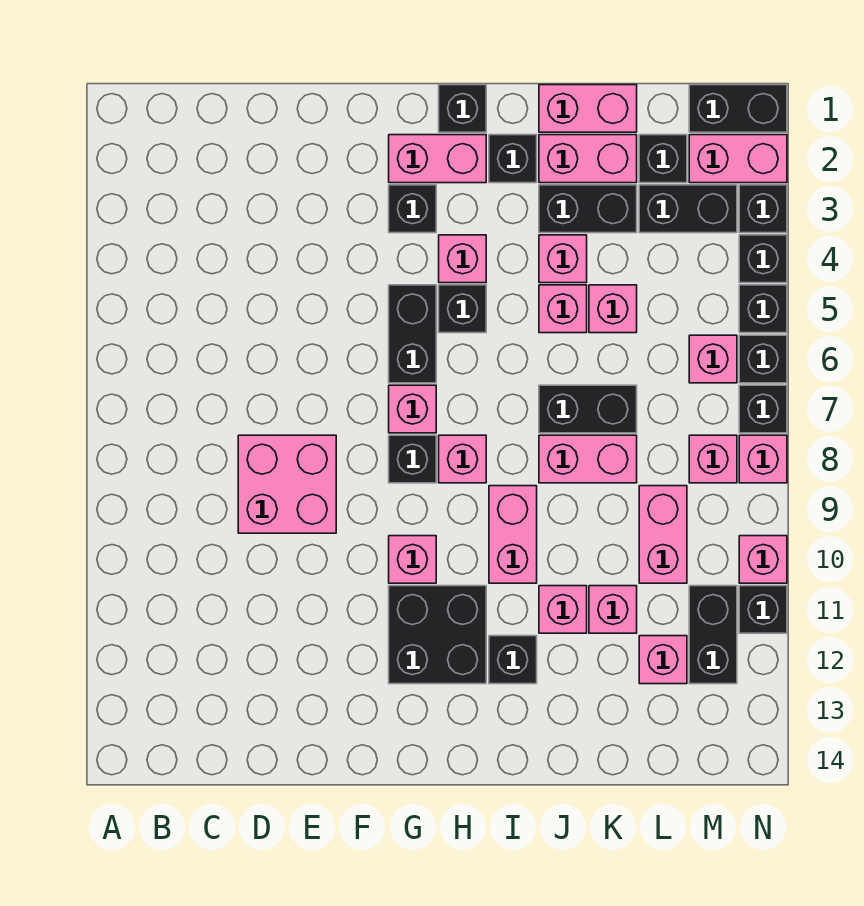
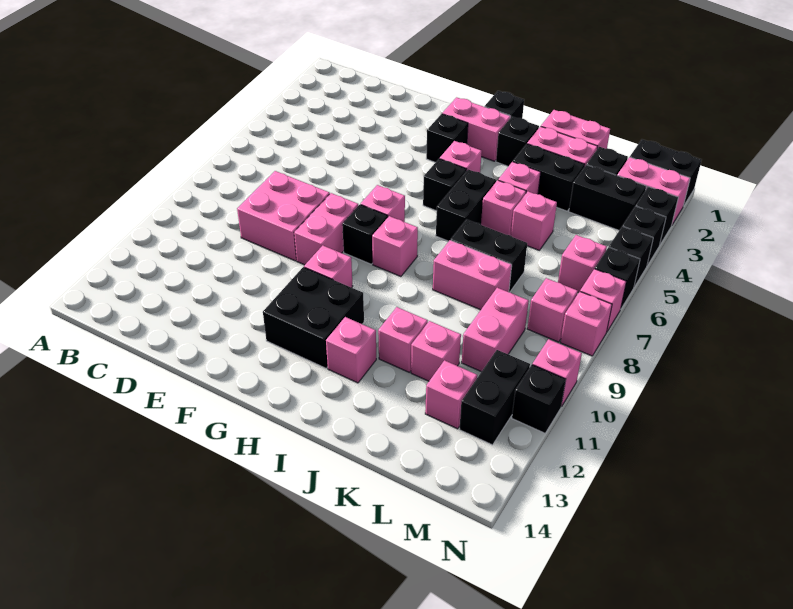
black 1x2 brick [389,285,436,383] -> black 1x2 brick moved to [436,169,496,241]
pink 1x2 brick [489,486,537,583] -> pink 1x2 brick moved to [294,193,358,265]
black 1x1 brick [489,636,537,684] -> pink 1x1 brick [326,317,376,383]
black 1x1 brick [739,385,787,433] -> pink 1x1 brick [580,269,626,331]

